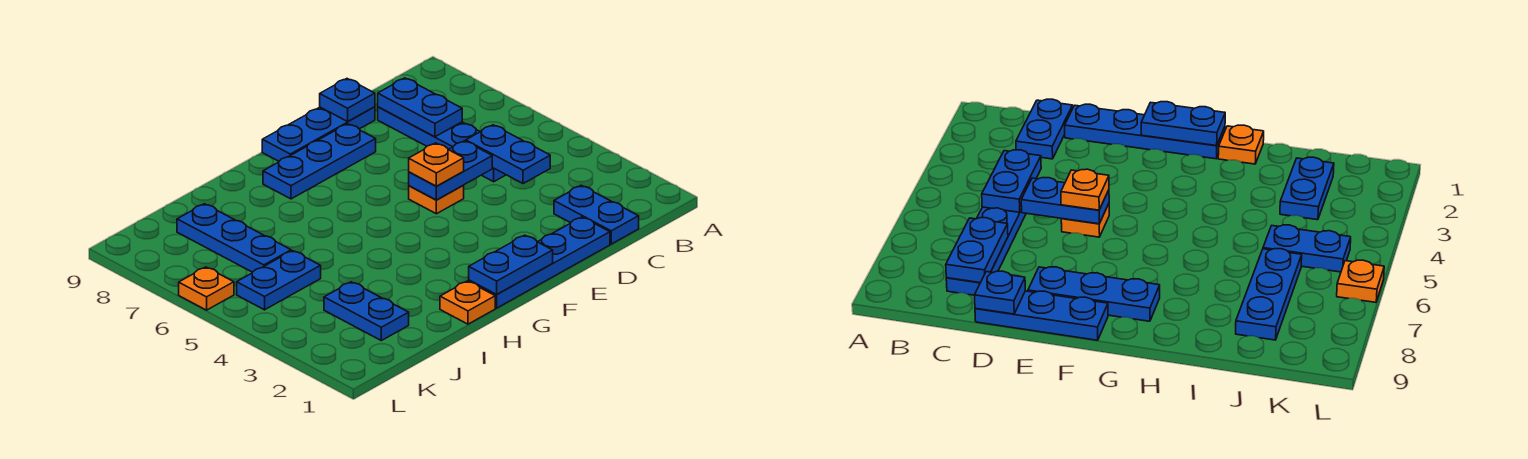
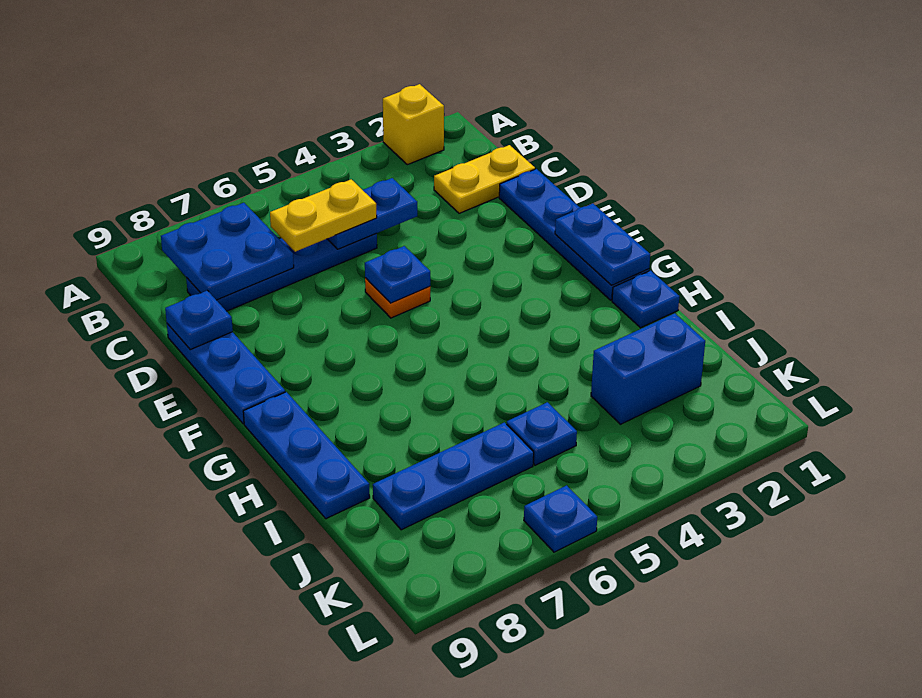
none -> yellow 1x1 brick [383,84,444,165]
blue 1x2 plate [554,185,639,244] -> yellow 1x2 plate [434,145,535,213]
none -> yellow 1x2 plate [270,179,377,252]
blue 1x2 plate [378,78,462,137] -> blue 2x2 plate [161,203,294,300]
blue 1x2 plate [409,141,492,200] -> blue 1x1 plate [365,246,430,303]
orange 1x1 plate [409,143,464,186] -> none
blue 1x3 plate [263,124,376,199] -> blue 1x3 plate moved to [243,392,370,519]
orange 1x1 plate [440,281,495,324] -> blue 1x1 plate [612,271,679,328]
blue 1x2 plate [324,282,409,341] -> blue 1x2 brick [591,313,705,424]
blue 1x2 plate [237,251,321,310] -> blue 1x1 plate [507,402,577,465]
orange 1x1 plate [179,267,234,310] -> blue 1x1 plate [524,485,597,552]

